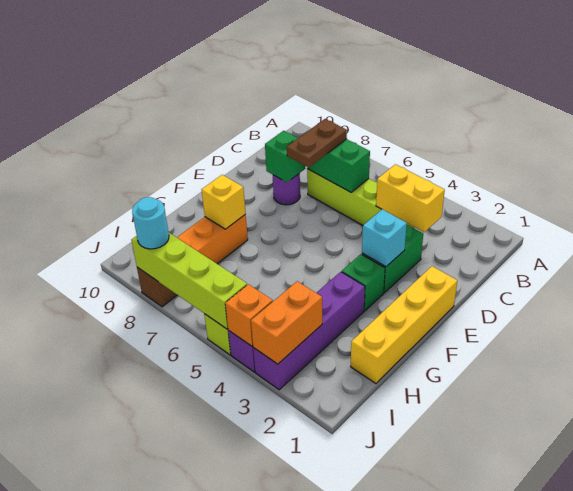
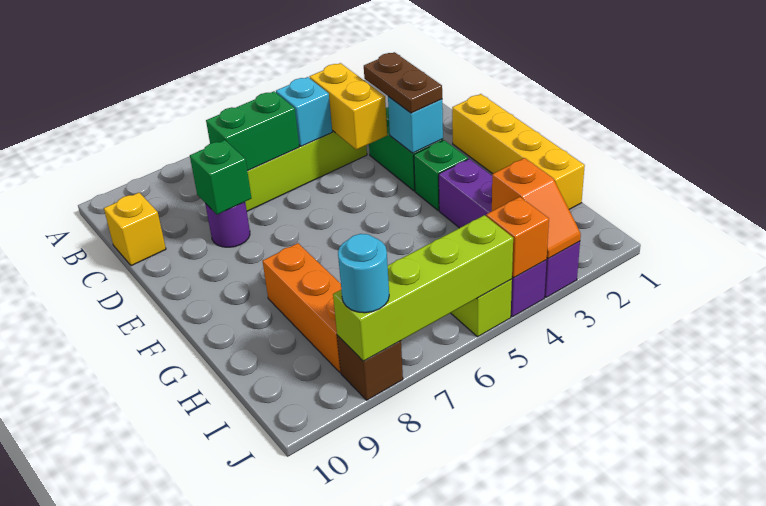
yellow 1x2 brick [376,164,445,232] -> yellow 1x2 brick turned to [310,63,387,150]
none -> cyan 1x1 brick [276,77,332,146]
brown 1x2 plate [287,119,347,167] -> brown 1x2 plate moved to [364,52,442,113]
yellow 1x1 brick [202,175,246,229] -> yellow 1x1 brick moved to [104,193,166,266]
orange 1x2 brick [251,281,322,364] -> orange 1x2 slope [492,158,581,259]

